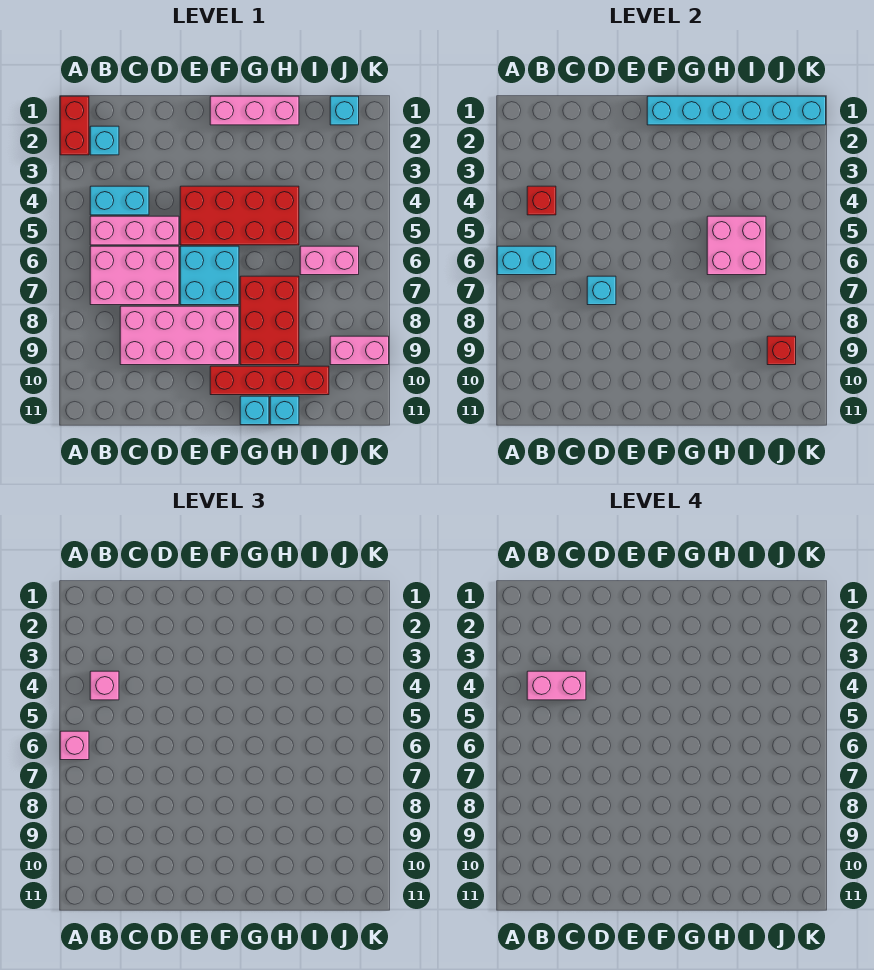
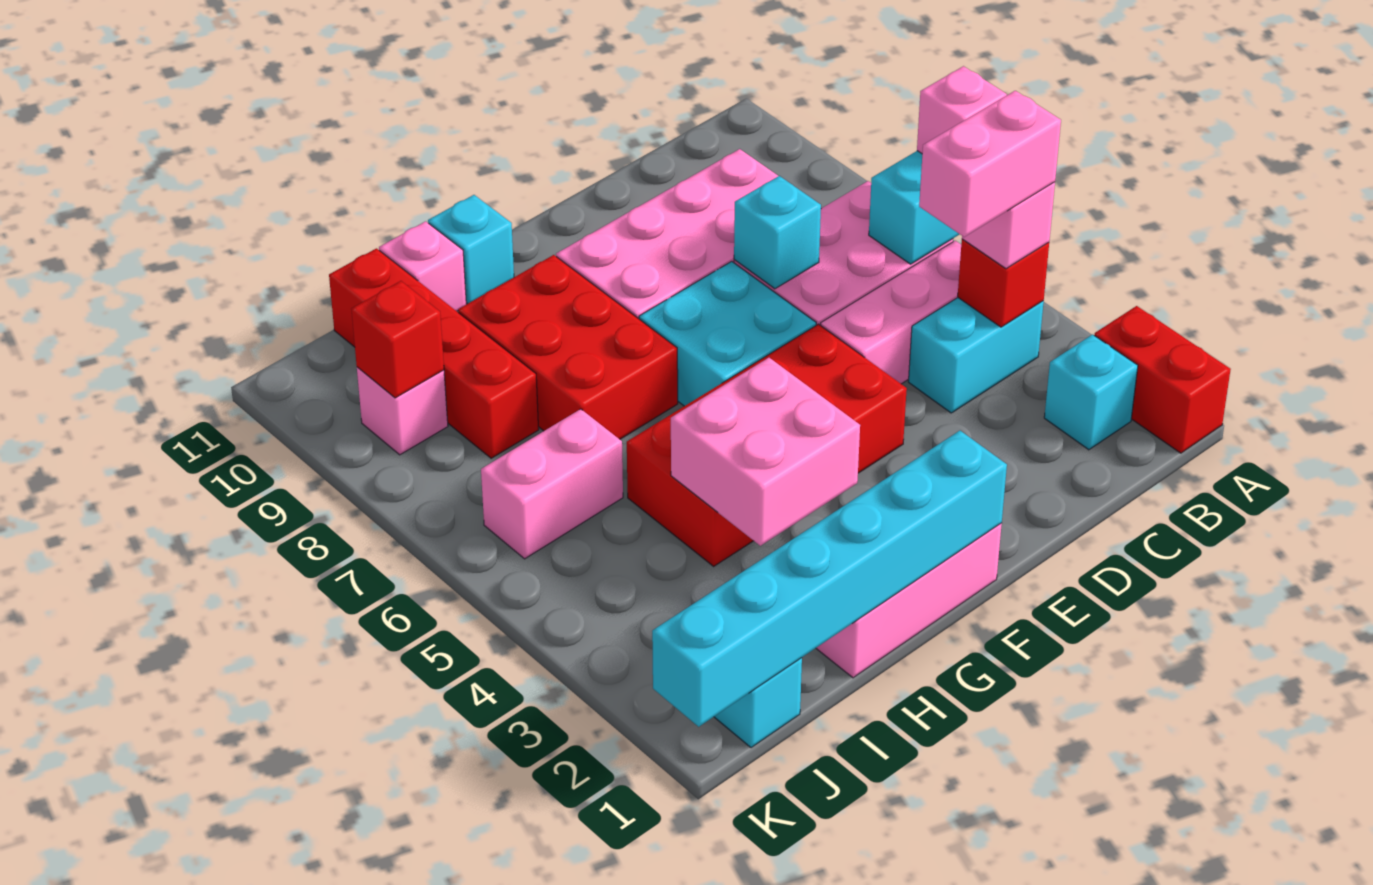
red 1x4 brick [210,366,329,395] -> red 1x4 brick turned to [329,248,539,458]
pink 2x2 brick [707,216,766,275] -> pink 2x2 brick moved to [671,358,860,546]
cyan 1x1 brick [270,396,299,425] -> pink 1x1 brick [379,221,466,311]
pink 1x2 brick [330,336,389,365] -> pink 1x1 brick [357,367,448,455]

